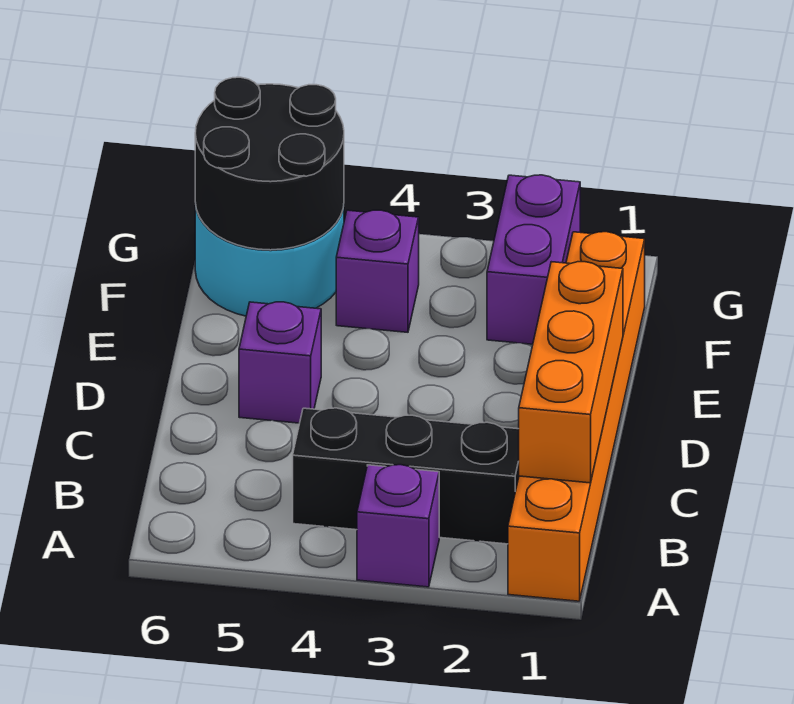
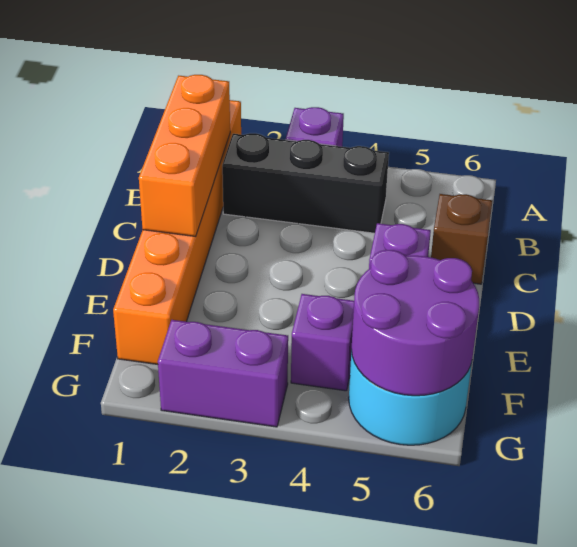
none -> brown 1x1 brick [431,194,492,284]
purple 1x2 brick [487,175,580,344] -> purple 1x2 brick turned to [158,320,288,427]
black 2x2 round brick [195,77,344,250] -> purple 2x2 round brick [351,250,479,396]

